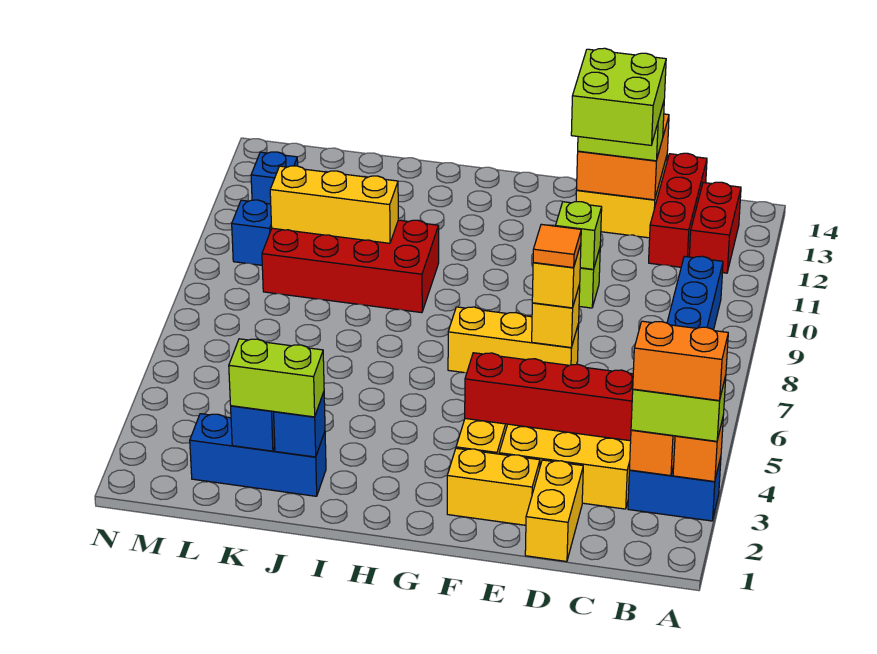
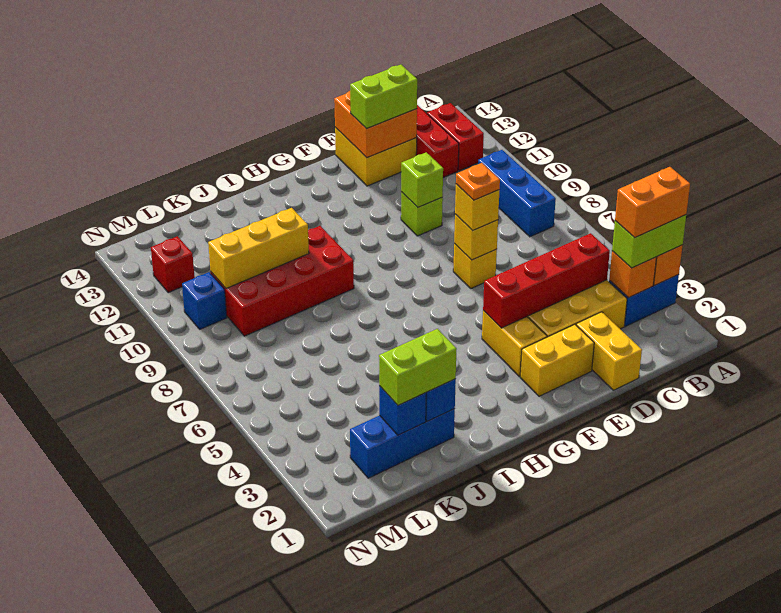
lime 2x2 brick [571,48,666,145] -> none
yellow 1x3 brick [448,307,579,373] -> yellow 1x1 brick [453,244,497,288]
orange 1x1 tile [533,224,581,268] -> orange 1x1 plate [456,163,500,200]
blue 1x1 brick [251,152,298,204] -> red 1x1 brick [151,236,195,293]

